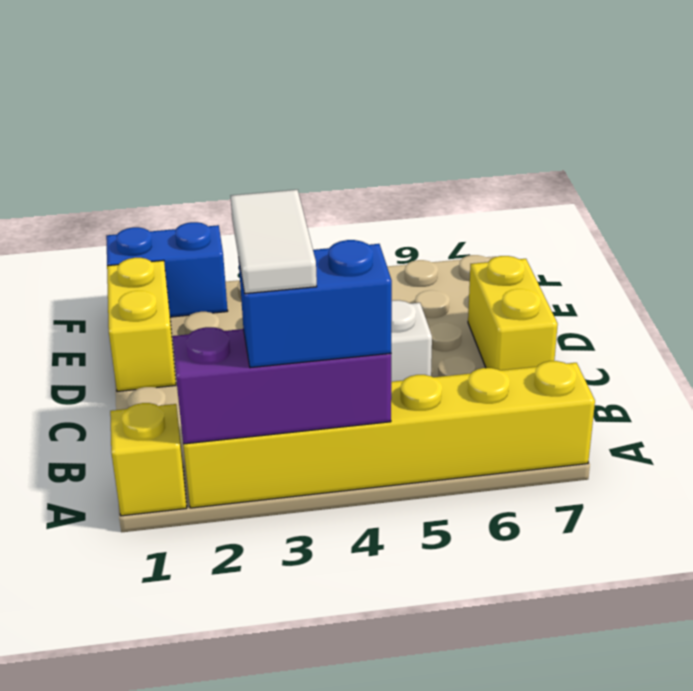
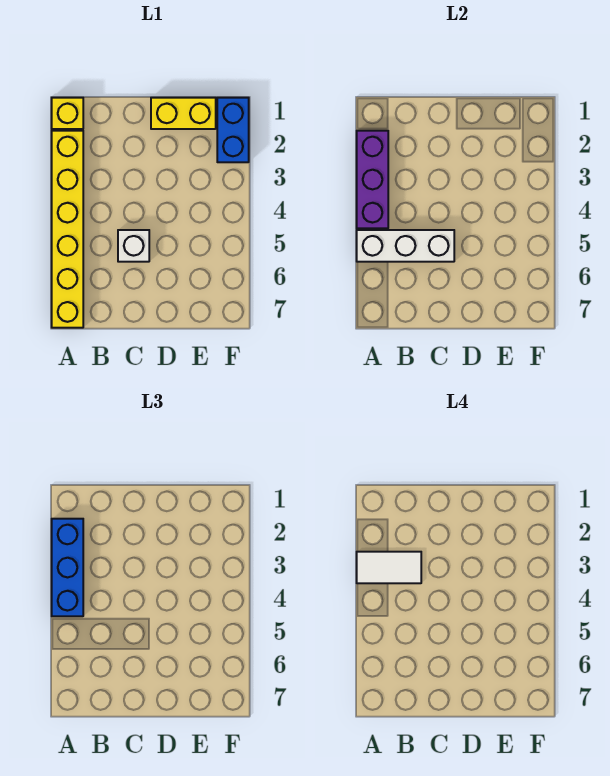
blue 1x2 brick [239,240,392,368] -> blue 1x3 brick [52,519,83,616]
none -> white 1x3 brick [357,230,454,262]
yellow 1x2 brick [468,256,558,370] -> none

